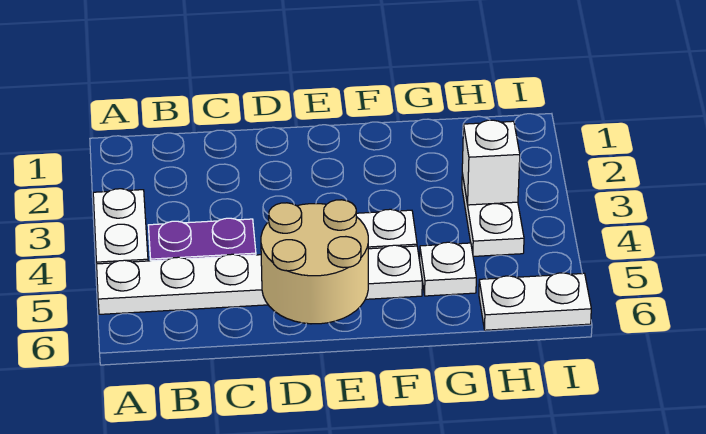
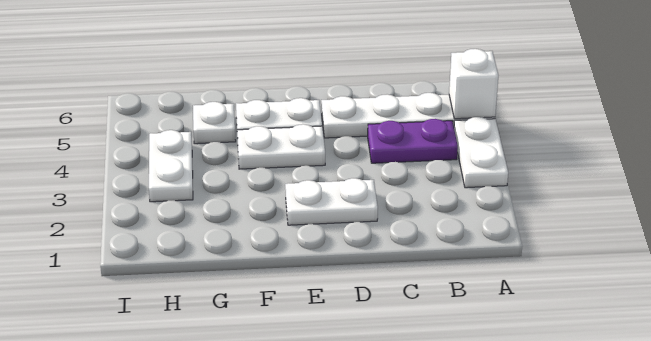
tan 2x2 round brick [261,200,368,324] -> none
white 1x1 brick [462,120,520,205] -> white 1x1 brick moved to [449,49,498,119]
white 1x2 plate [479,273,591,330] -> white 1x2 plate moved to [285,178,378,225]

